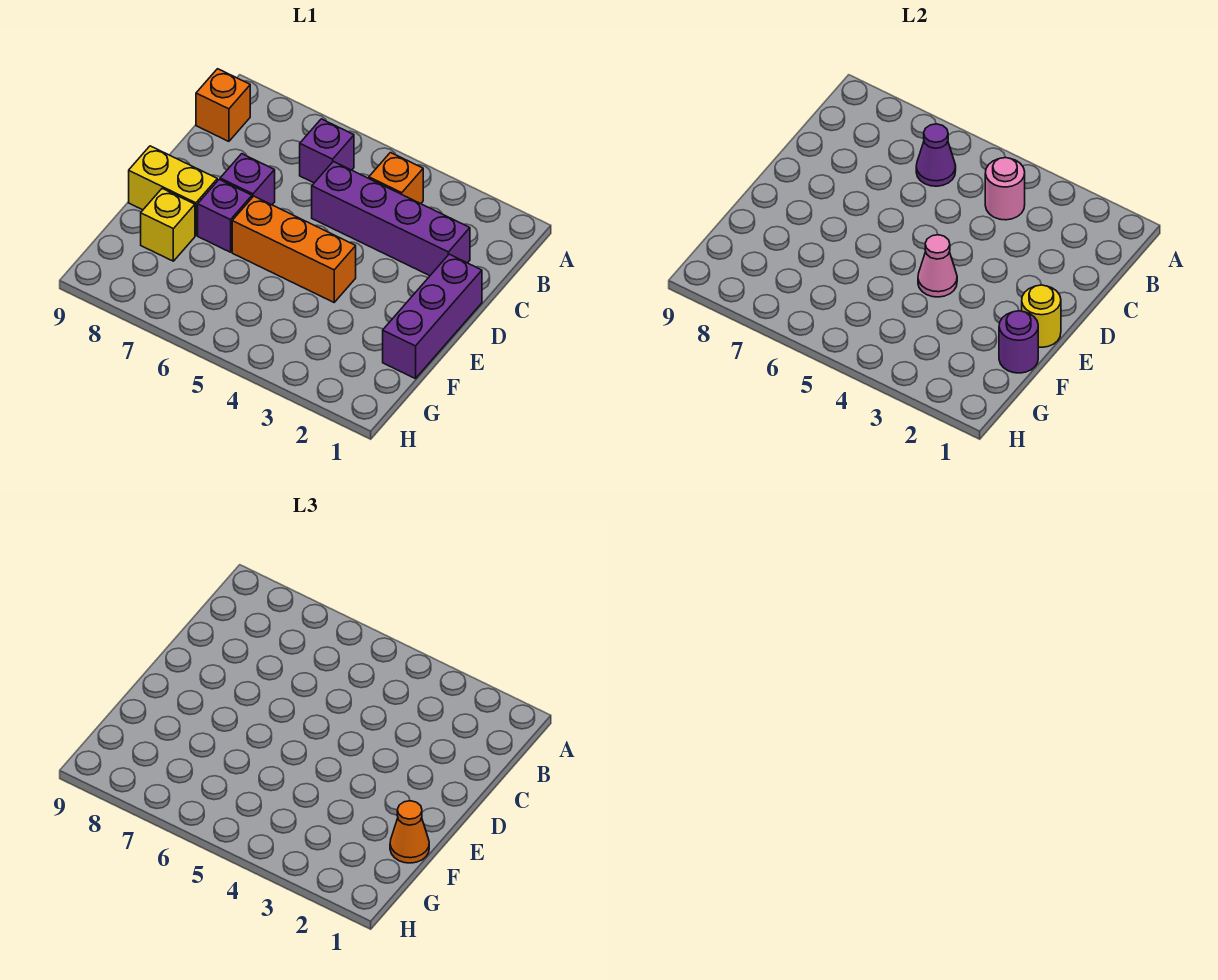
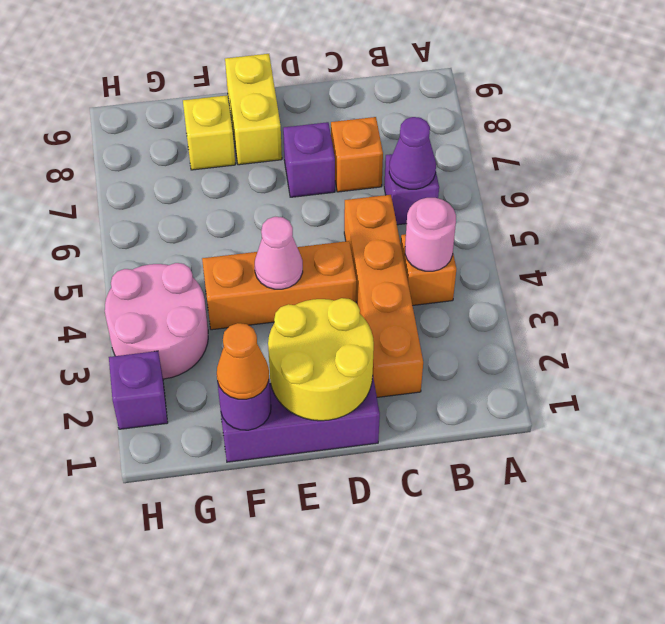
orange 1x1 brick [196,69,250,141] -> orange 1x1 brick moved to [331,117,383,192]
purple 1x4 brick [312,161,470,276] -> orange 1x4 brick [344,195,423,397]
yellow 1x1 round brick [1022,285,1061,347] -> yellow 2x2 round brick [268,298,374,421]
orange 1x3 brick [232,196,356,302] -> orange 1x3 brick turned to [202,241,356,330]
purple 1x1 brick [198,179,252,252] -> purple 1x1 brick moved to [109,351,168,429]
none -> pink 2x2 round brick [105,263,208,379]

